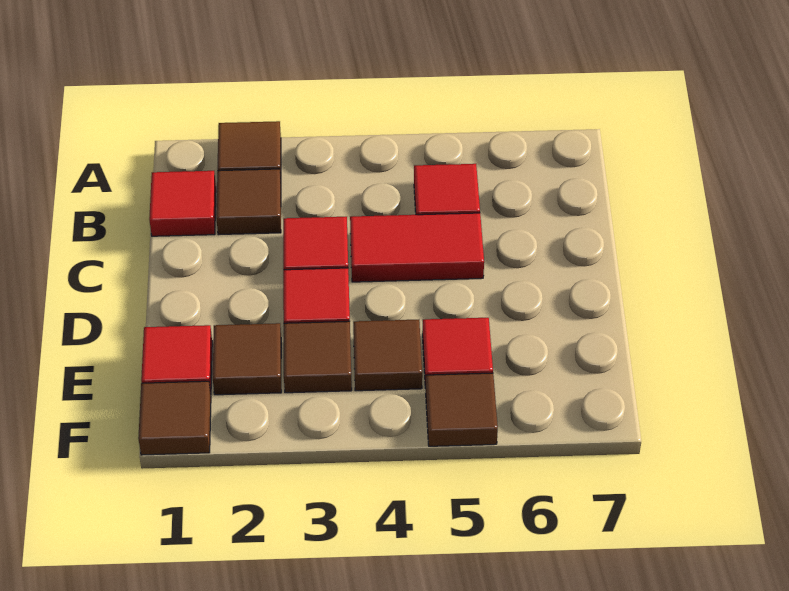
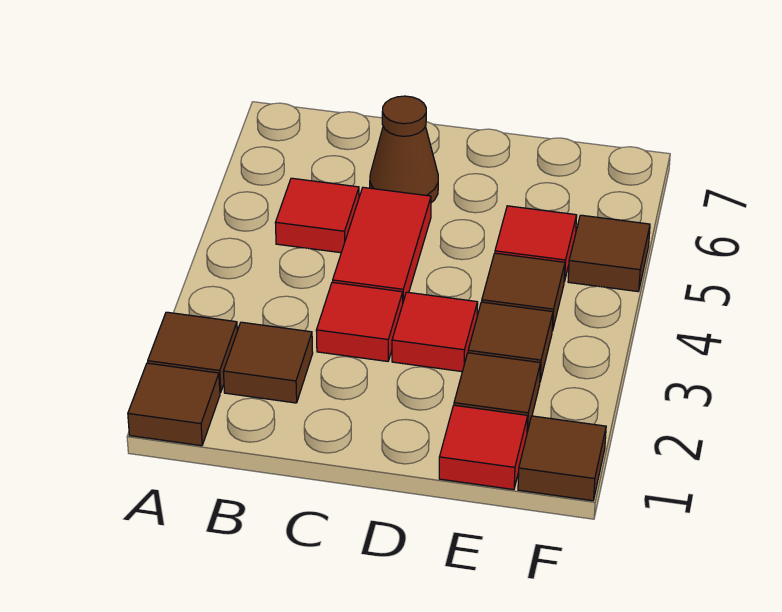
none -> brown 1x1 tile [128,363,220,446]
red 1x1 tile [149,171,216,236] -> none
none -> brown 1x1 cone [370,96,438,203]

